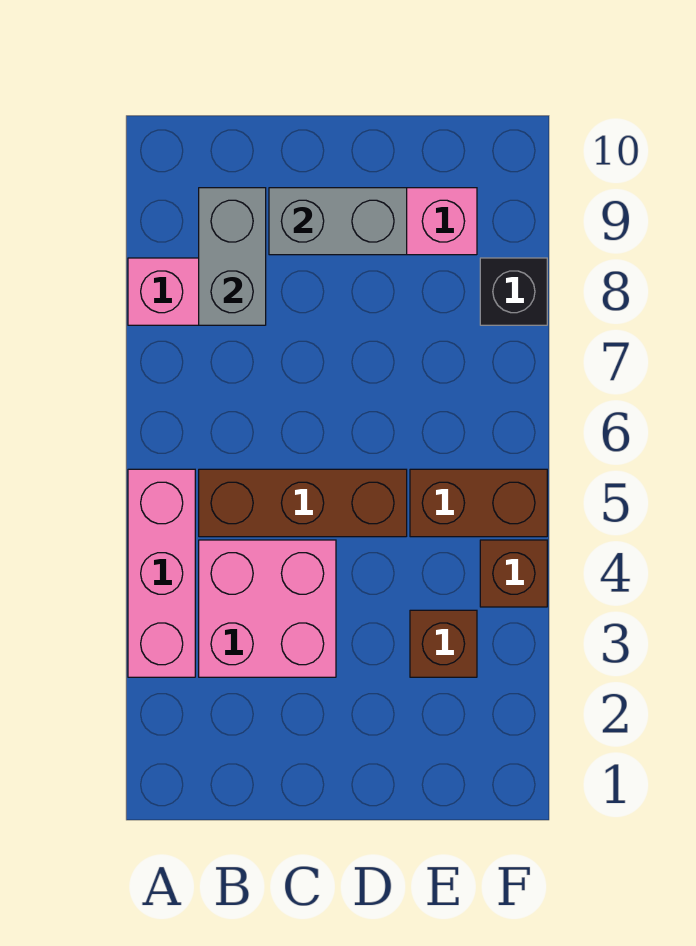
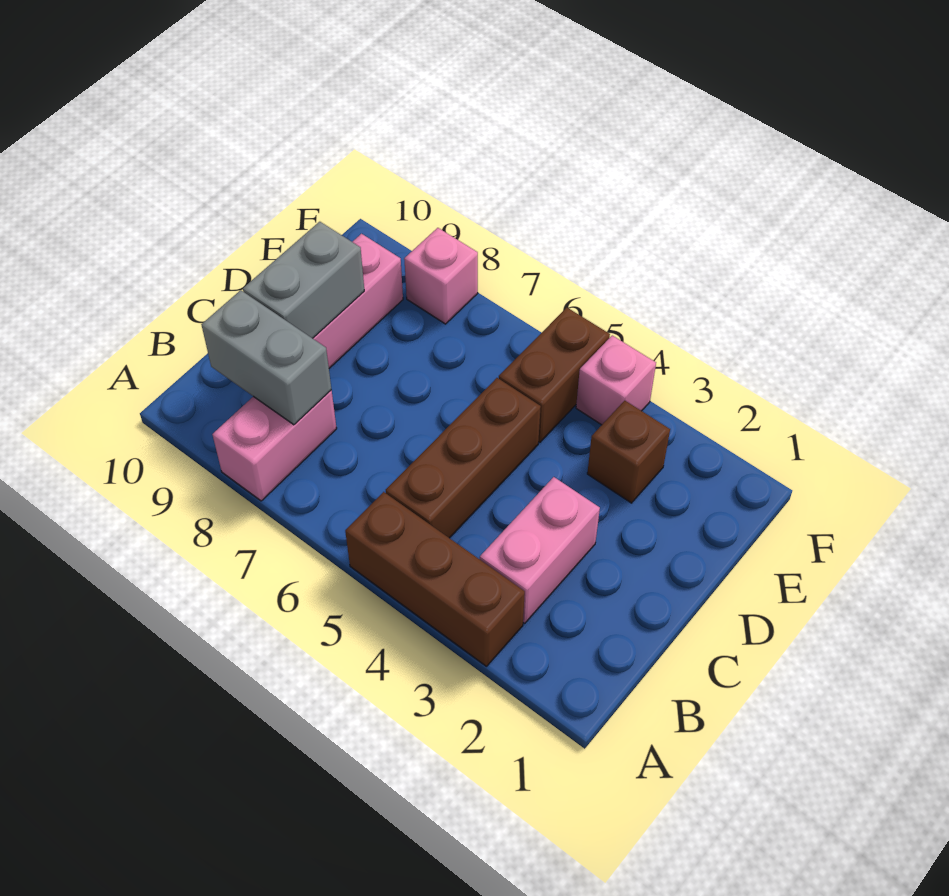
pink 1x3 brick [128,469,195,677] -> brown 1x3 brick [345,492,525,666]
pink 2x2 brick [199,540,336,677] -> pink 1x2 brick [480,477,600,623]
brown 1x1 brick [480,540,547,607] -> pink 1x1 brick [576,335,656,425]
black 1x1 brick [480,258,547,325] -> pink 1x1 brick [404,228,478,324]

